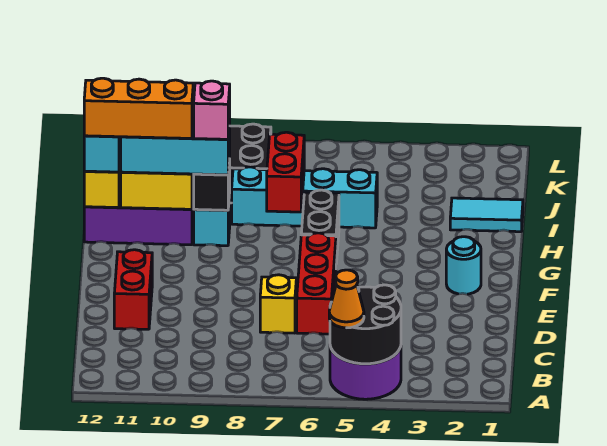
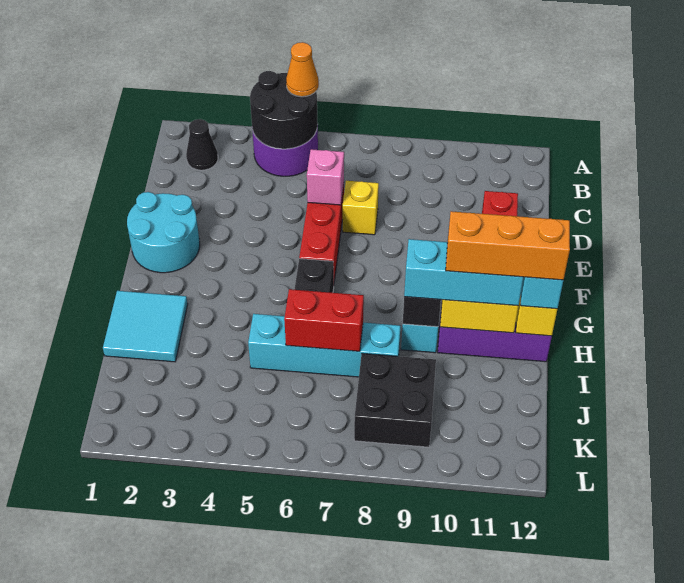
none -> black 1x1 cone [186,119,218,170]
cyan 1x1 round brick [446,237,481,294] -> cyan 2x2 round brick [127,192,200,273]
red 1x2 brick [267,132,304,212] -> red 1x2 brick turned to [284,289,364,351]
pink 1x1 brick [193,81,230,139] -> pink 1x1 brick moved to [307,149,344,205]
cyan 1x2 tile [450,198,523,232] -> cyan 2x2 tile [103,291,188,362]

